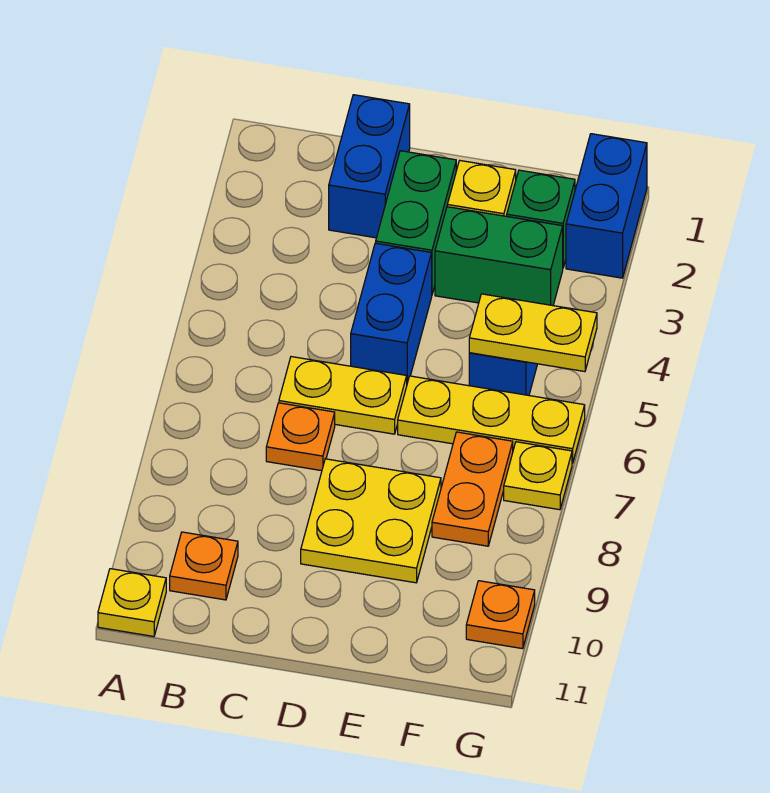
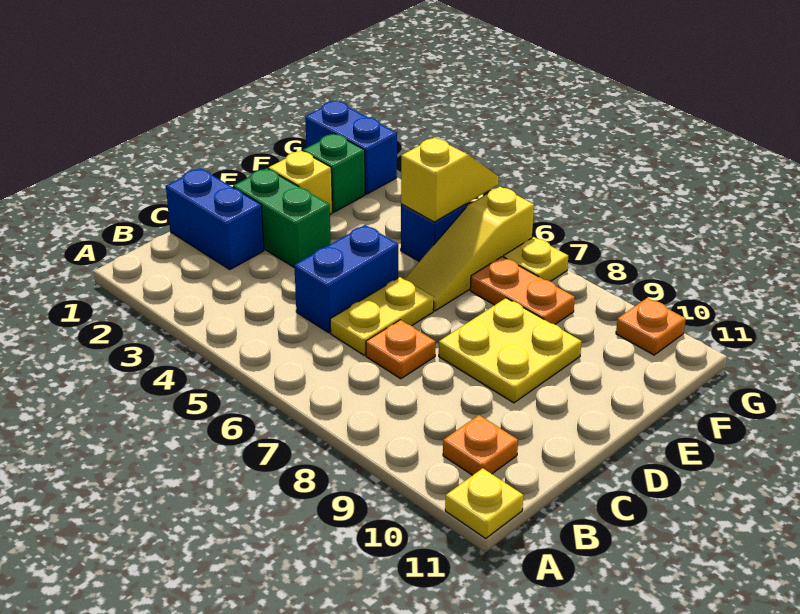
blue 1x2 brick [351,243,432,383] -> blue 1x2 brick turned to [294,225,398,333]
green 1x2 brick [435,207,563,306] -> none
yellow 1x3 plate [398,376,585,463] -> yellow 1x3 slope [404,187,534,311]
yellow 1x2 plate [469,294,597,372] -> yellow 1x2 slope [401,137,499,222]

